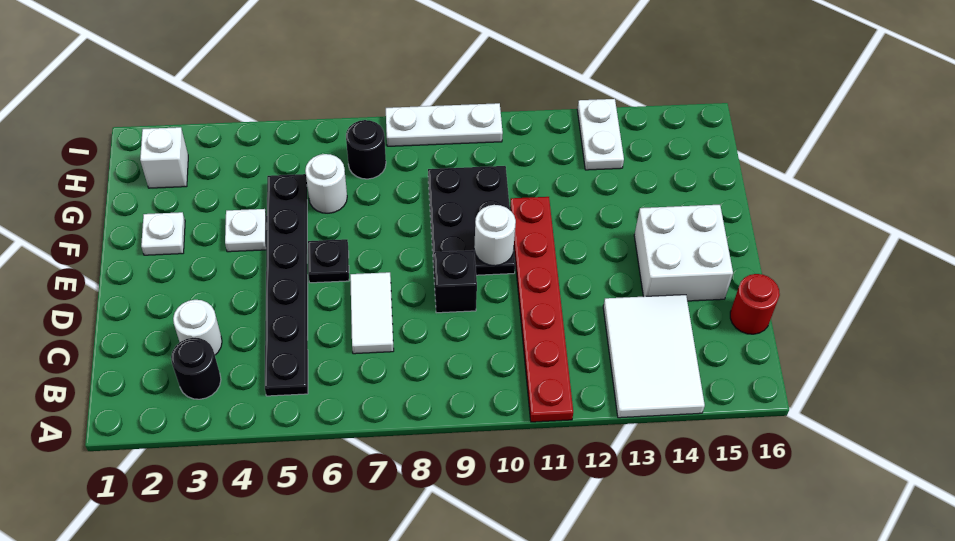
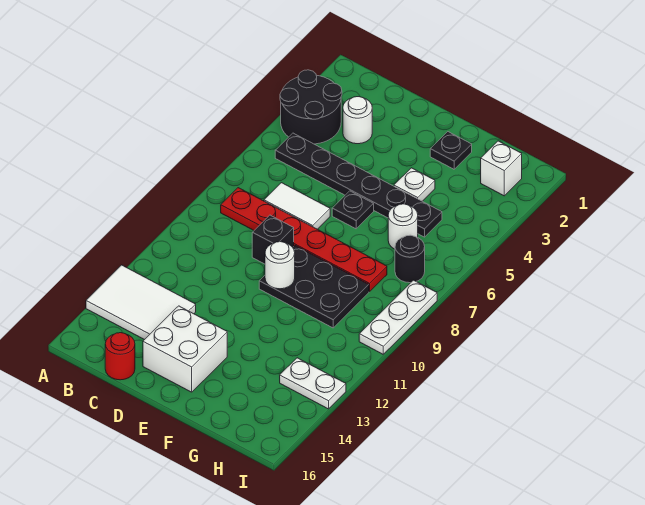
red 1x6 plate [510,197,573,422] -> red 1x6 plate moved to [221,188,387,292]
black 1x1 round brick [171,338,221,399] -> black 2x2 round brick [280,70,342,144]
white 1x1 plate [141,212,185,255] -> black 1x1 plate [430,132,472,169]

